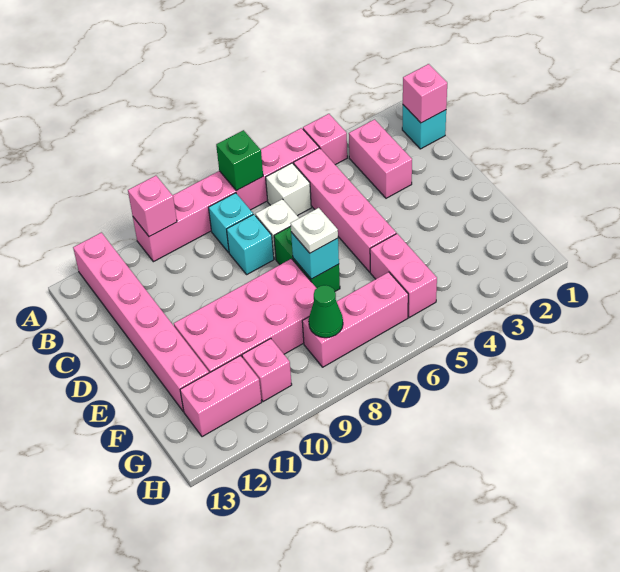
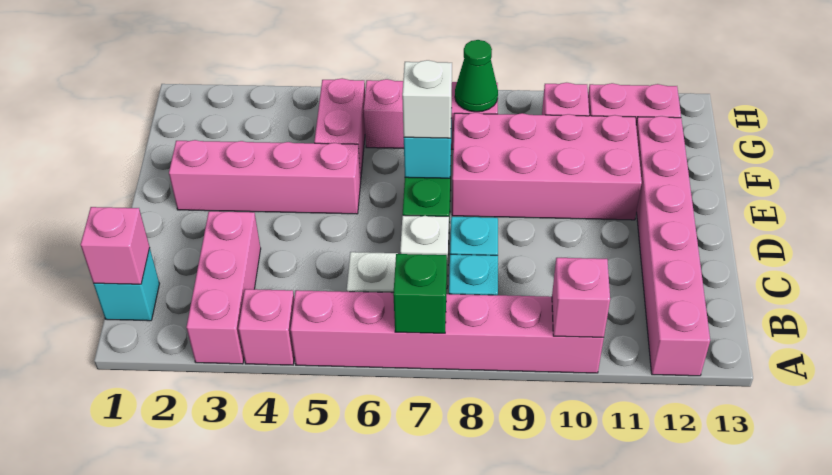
pink 1x2 brick [349,119,412,198] -> pink 1x3 brick [187,211,261,364]
pink 1x4 brick [294,148,396,272] -> pink 1x4 brick turned to [169,140,361,214]
white 1x1 plate [290,208,338,253] -> white 1x1 brick [402,60,452,138]

